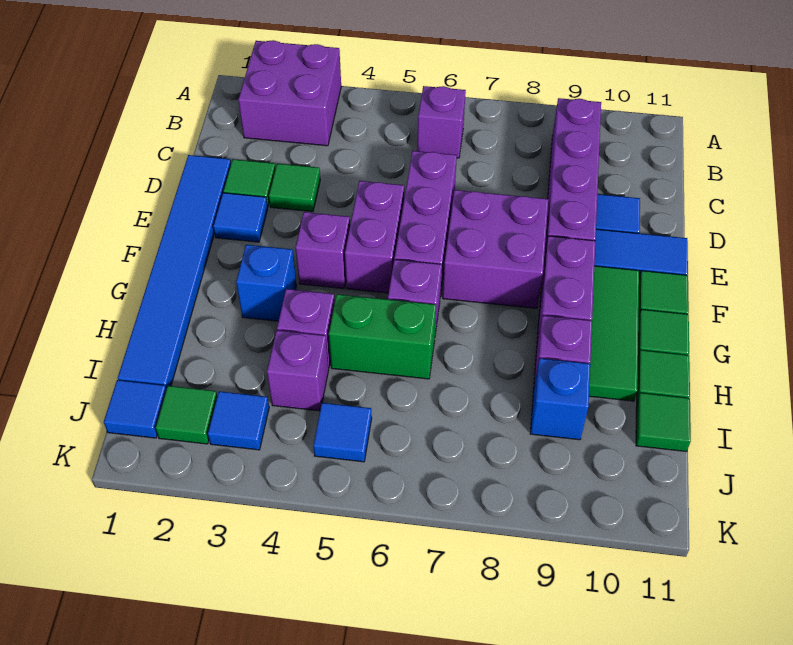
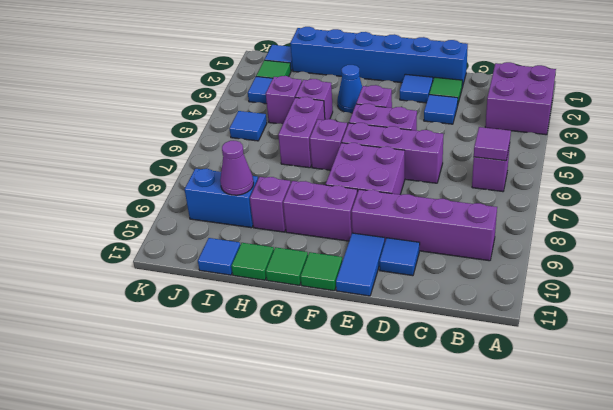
none -> purple 1x1 tile [474,127,511,161]
blue 1x6 tile [118,155,231,389] -> blue 1x6 brick [290,27,468,87]
green 1x1 tile [269,164,320,212] -> blue 1x1 tile [424,95,458,124]
green 1x3 tile [589,266,639,401] -> none
blue 1x1 brick [236,245,297,321] -> blue 1x1 cone [337,65,362,113]
green 1x2 brick [329,294,436,379] -> purple 1x2 brick [278,97,325,168]
blue 1x1 brick [530,358,590,440] -> blue 1x2 brick [184,169,258,228]
none -> purple 1x1 cone [220,141,254,195]
green 1x1 tile [636,393,691,452] -> blue 1x1 tile [198,238,240,275]

